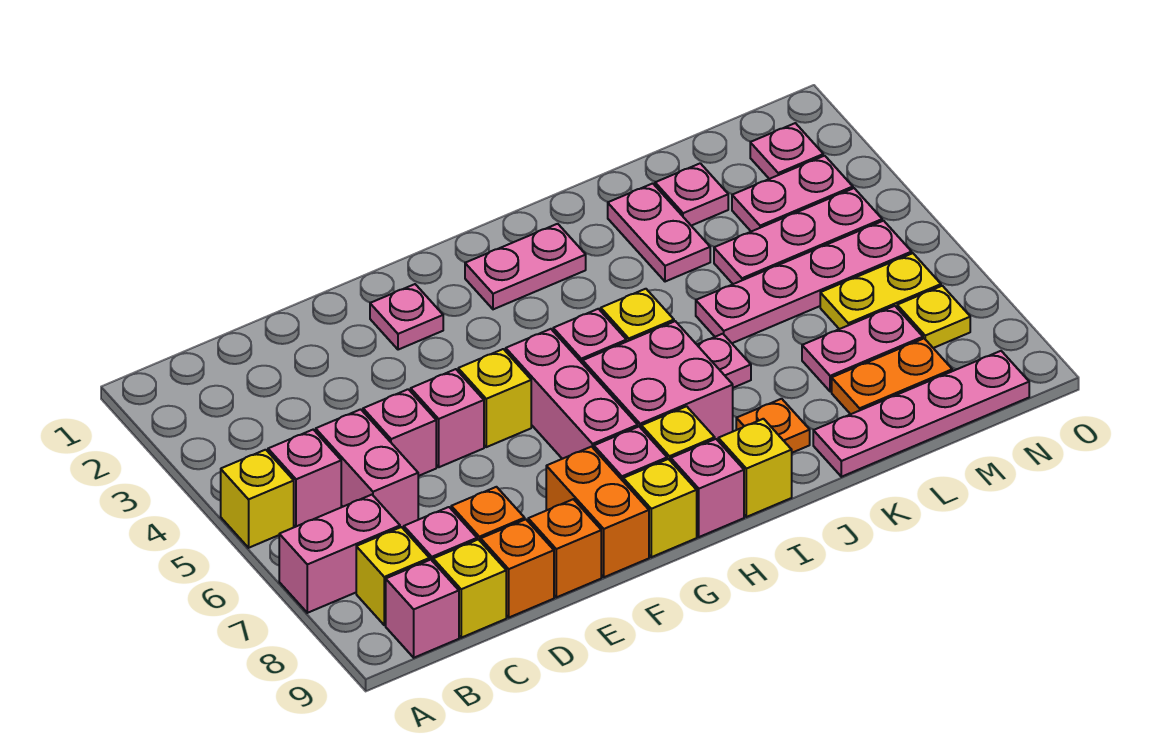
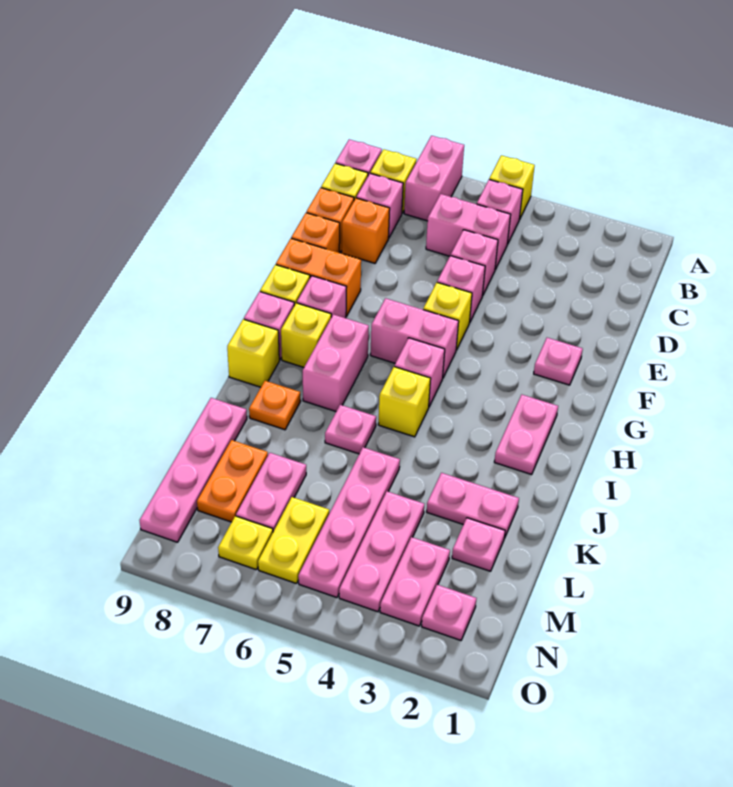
pink 1x3 brick [506,329,638,459] -> pink 1x2 brick [370,298,459,378]
pink 2x2 brick [583,321,733,439] -> pink 1x2 brick [303,314,369,411]

